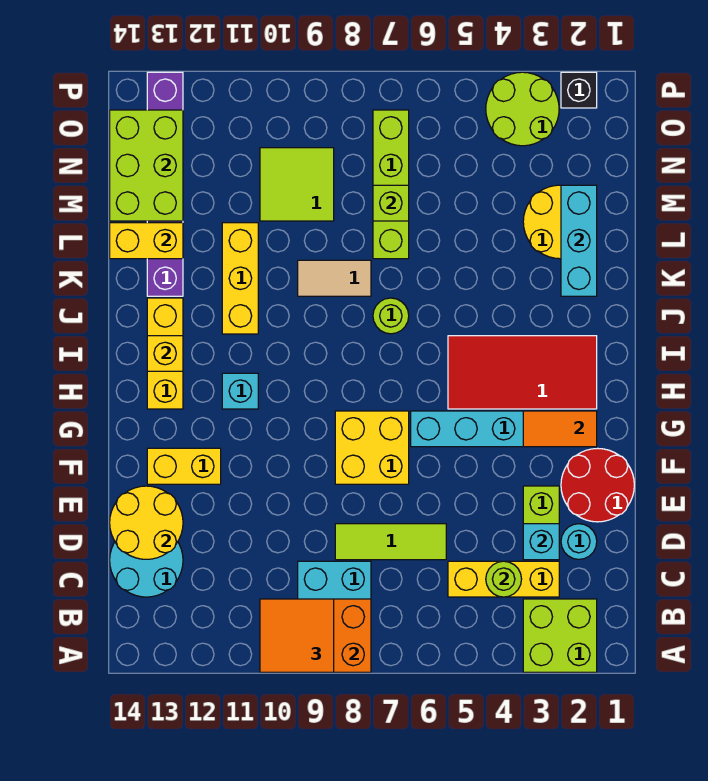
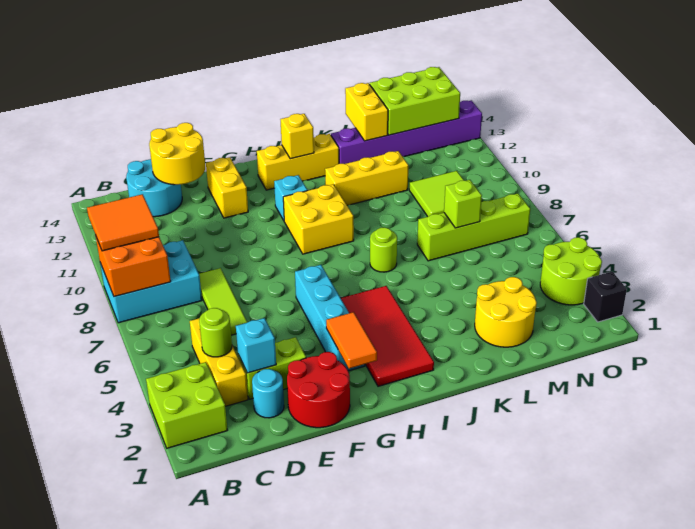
yellow 2x2 brick [335,411,409,484] -> yellow 2x2 brick moved to [283,184,354,254]
cyan 1x3 brick [561,185,597,296] -> none
tan 1x2 tile [298,260,371,296] -> none

